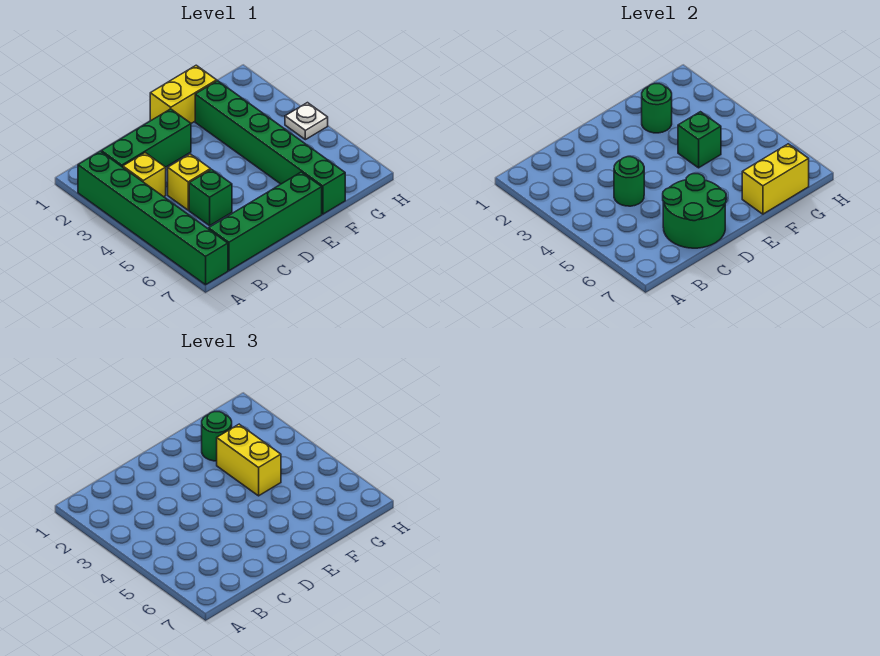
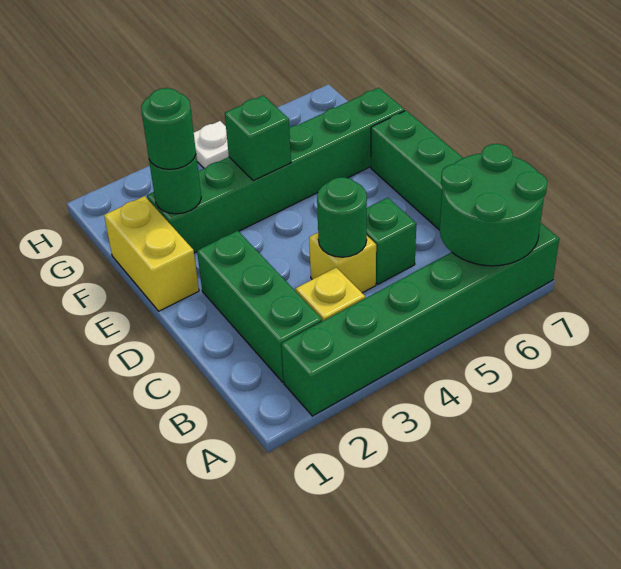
green 2x2 round brick [663,174,726,248] -> green 2x2 round brick moved to [440,144,547,266]
yellow 1x2 brick [217,424,281,496] -> none
yellow 1x2 brick [742,144,809,214] -> none

